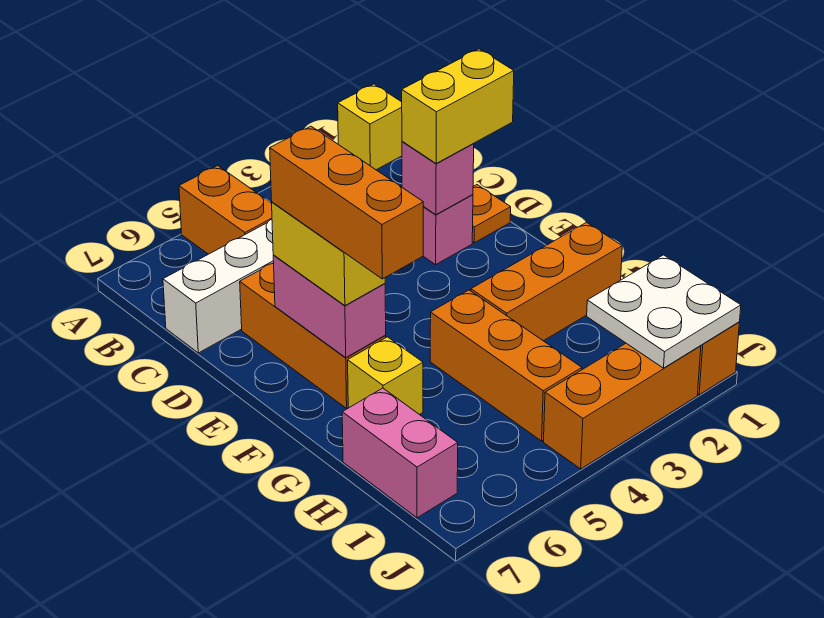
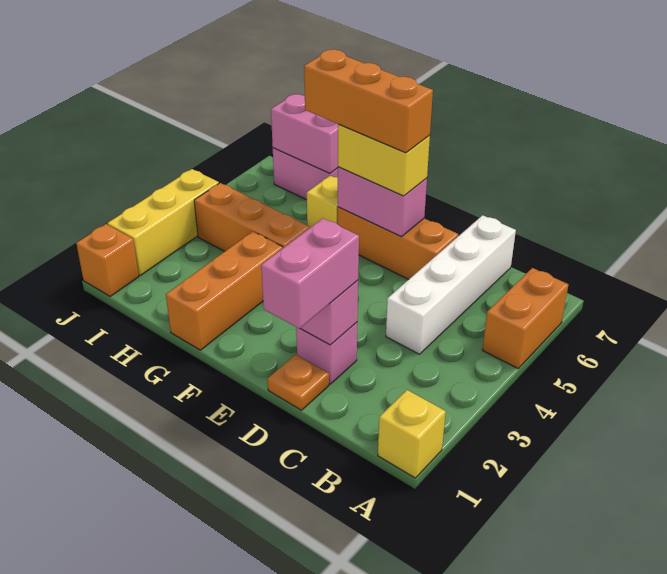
orange 1x2 brick [179,166,272,254] -> orange 1x2 brick turned to [482,268,568,368]
yellow 1x2 brick [402,49,514,163] -> pink 1x2 brick [261,218,359,329]
none -> pink 1x2 brick [271,94,338,173]
white 2x2 plate [587,255,741,368] -> none
orange 1x3 brick [543,343,701,469] -> yellow 1x3 brick [107,169,219,275]

